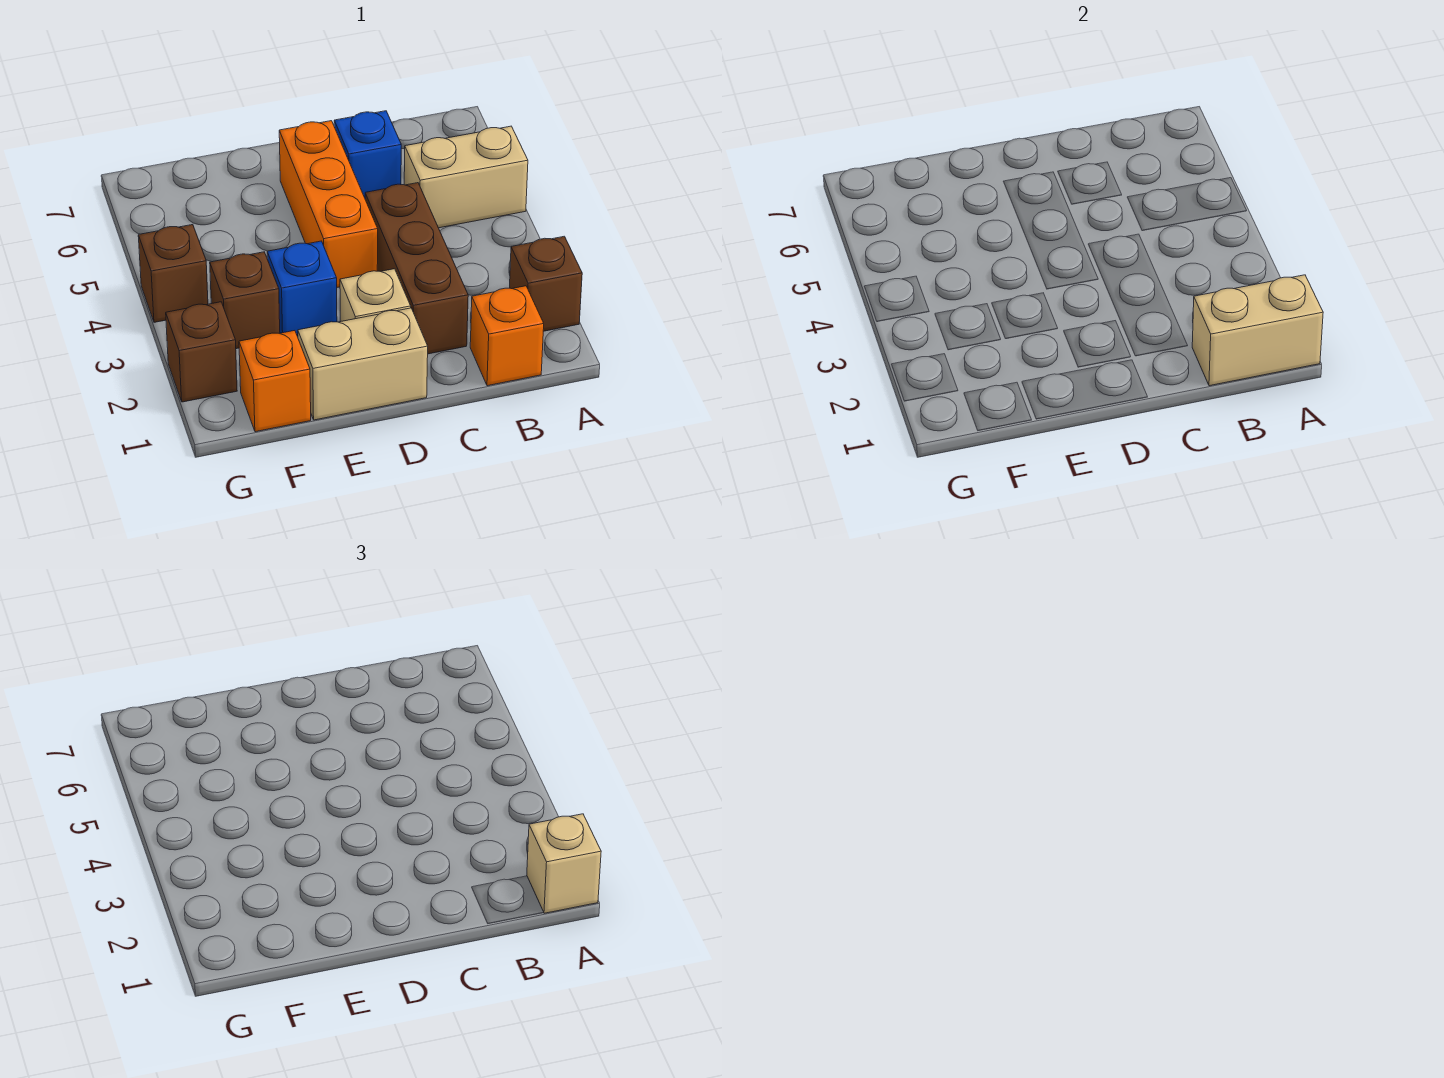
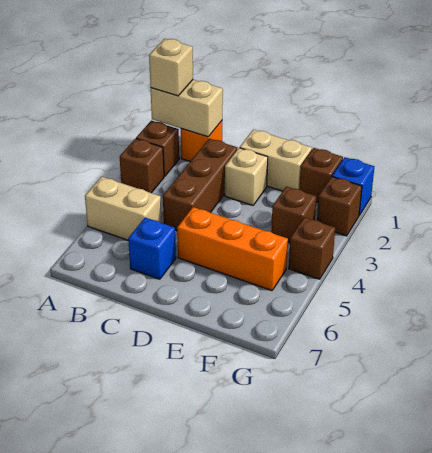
none -> brown 1x1 brick [120,139,164,193]
orange 1x3 brick [279,121,378,287] -> orange 1x3 brick turned to [177,207,288,291]
blue 1x1 brick [267,241,337,337] -> blue 1x1 brick moved to [332,157,374,215]
orange 1x1 brick [239,331,311,432] -> brown 1x1 brick [299,148,343,202]

